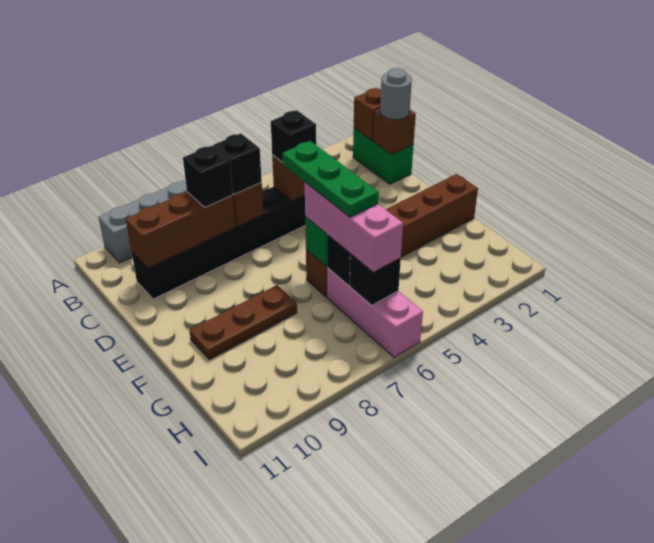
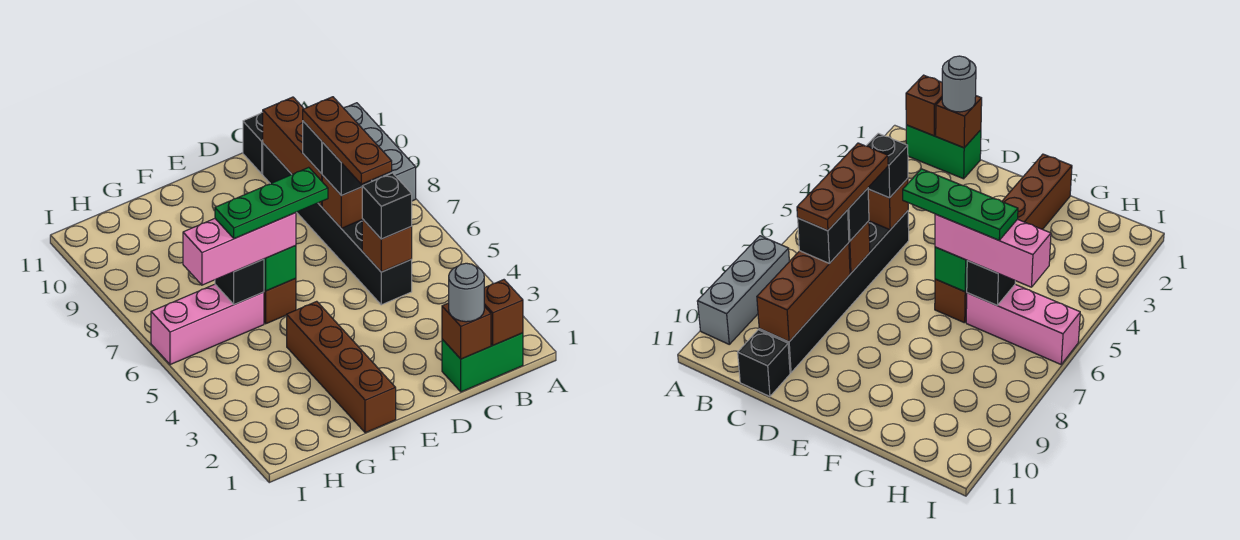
brown 1x3 plate [189,285,297,360] -> brown 1x3 plate moved to [303,97,392,184]
black 1x1 brick [350,254,401,305] -> black 1x1 brick moved to [243,112,263,174]

